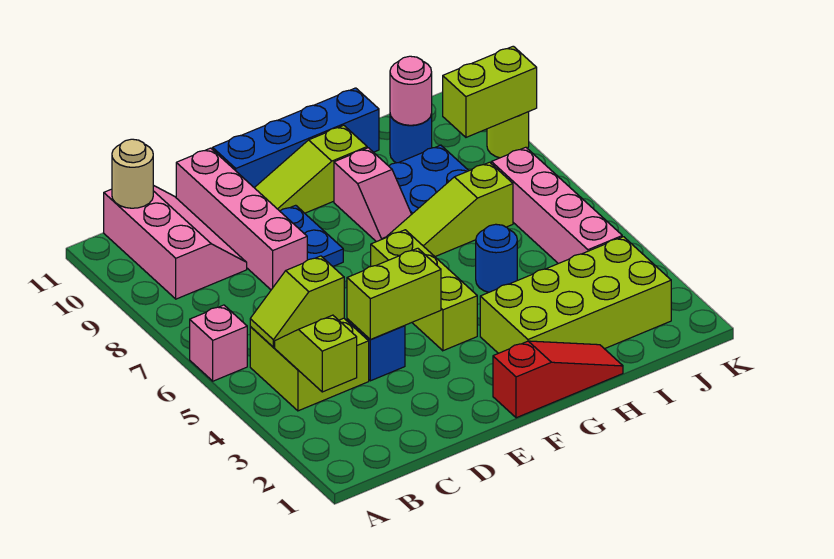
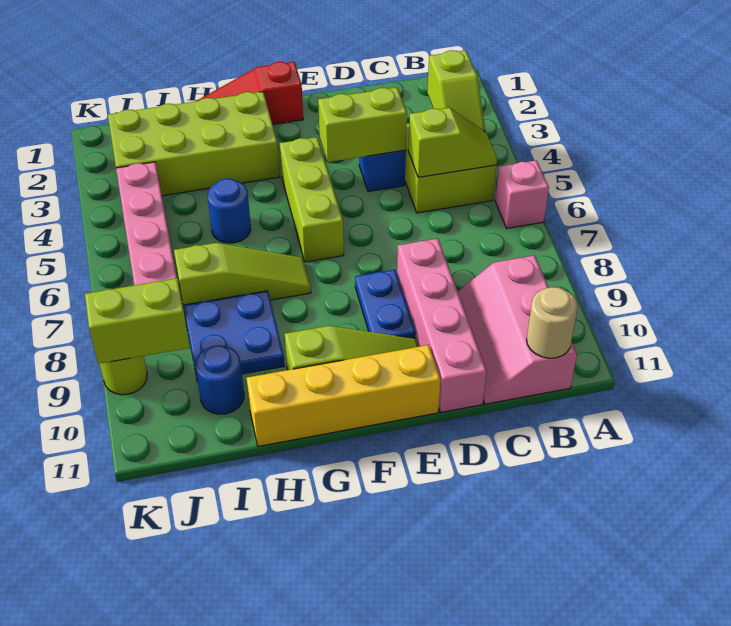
blue 1x4 brick [213,88,379,188] -> yellow 1x4 brick [247,345,441,446]
pink 1x2 slope [334,148,412,242] -> none
pink 1x1 round brick [390,56,432,125] -> none

